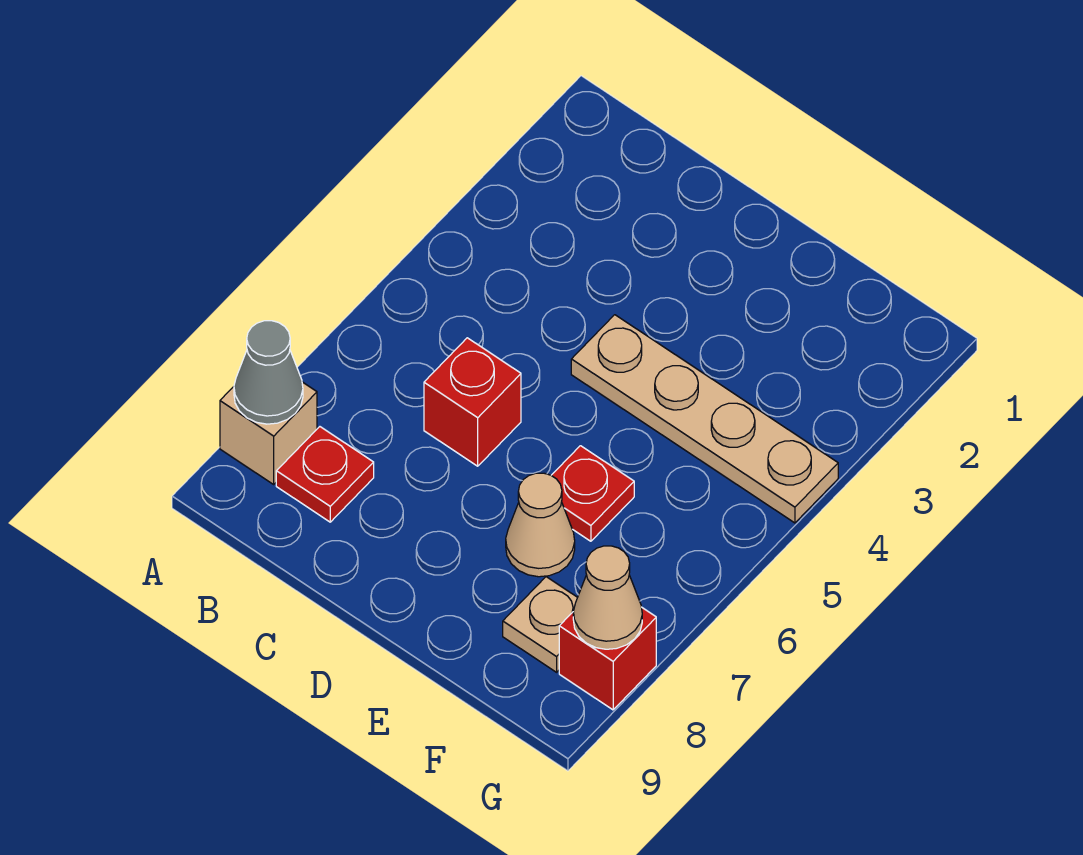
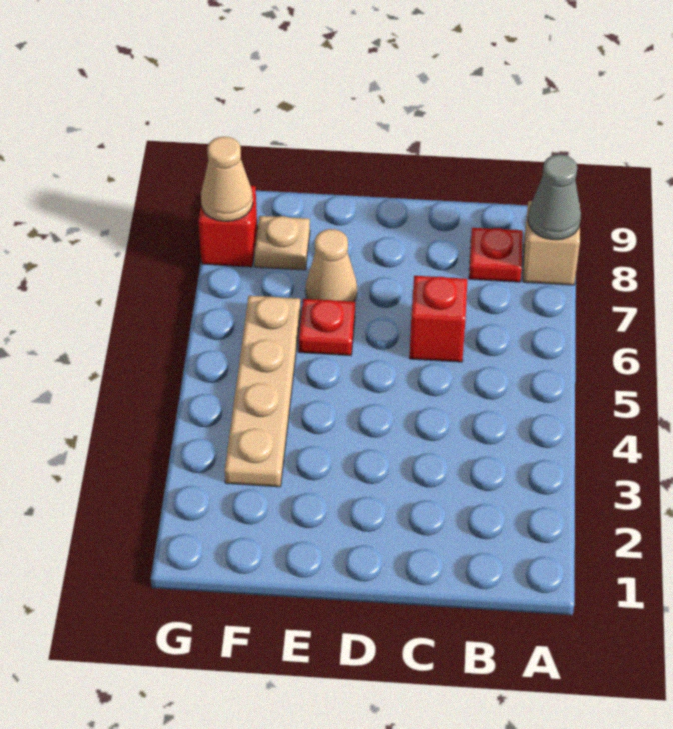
tan 1x4 plate [571,315,838,523] -> tan 1x4 plate turned to [225,296,301,487]

